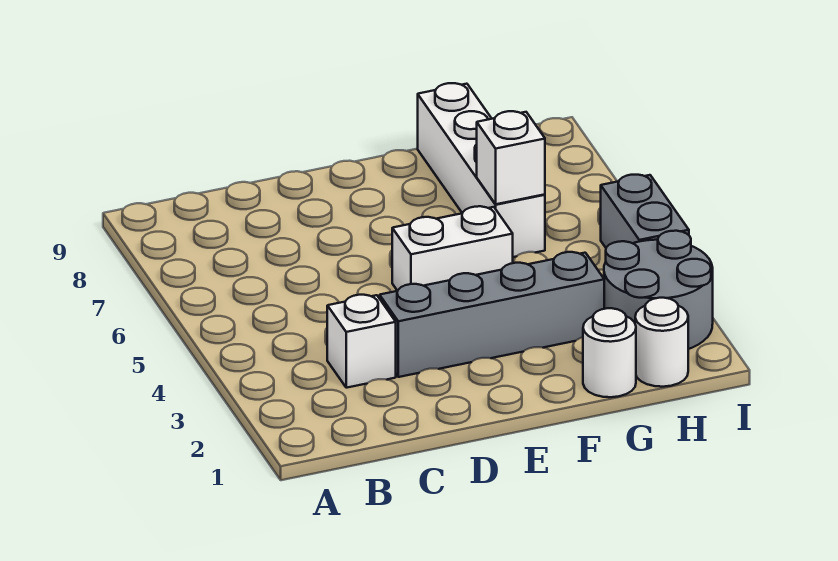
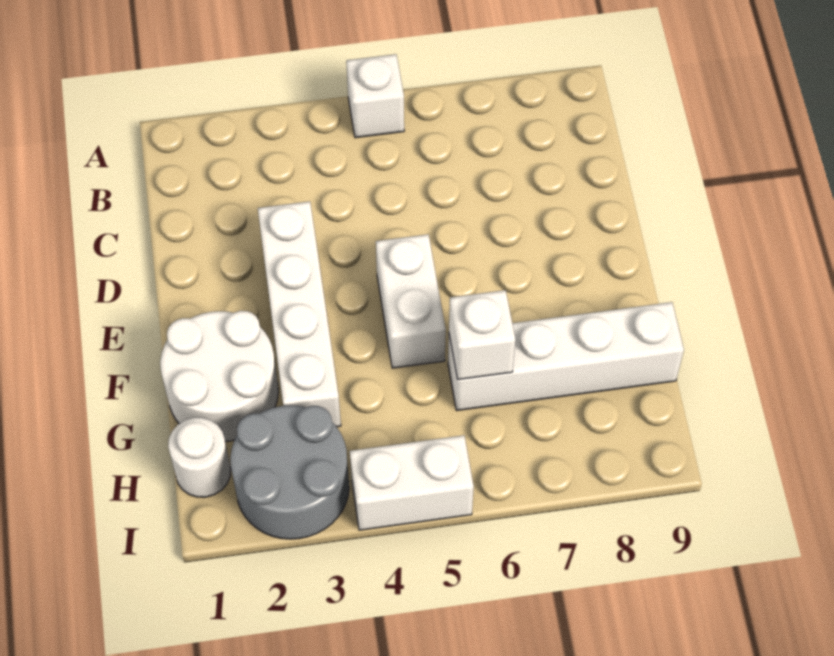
white 1x1 brick [327,295,396,388] -> white 1x1 brick moved to [346,54,404,138]
grey 1x4 brick [380,252,604,377] -> white 1x4 brick [258,201,341,427]
white 1x1 round brick [583,308,636,397] -> white 2x2 round brick [160,311,278,441]
grey 1x2 brick [601,175,689,248] -> white 1x2 brick [350,435,474,530]

